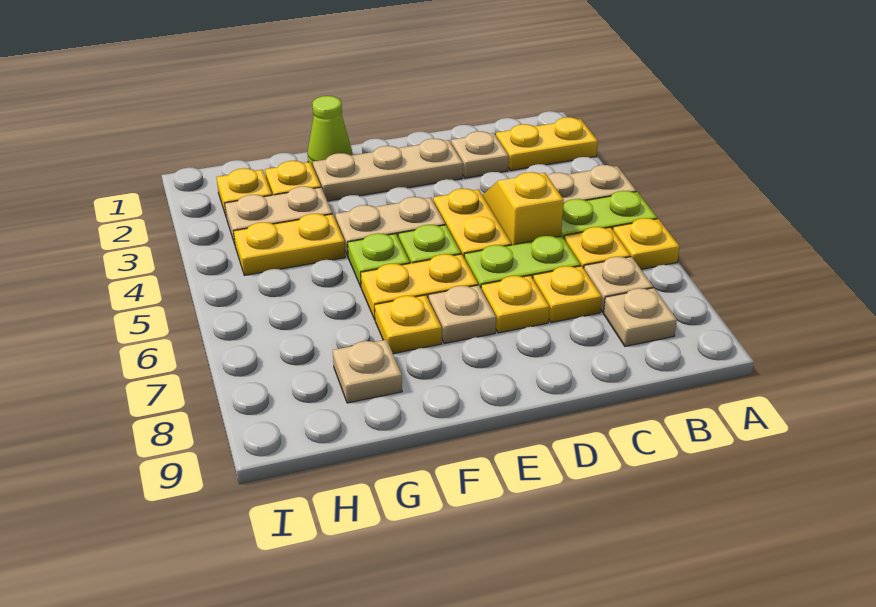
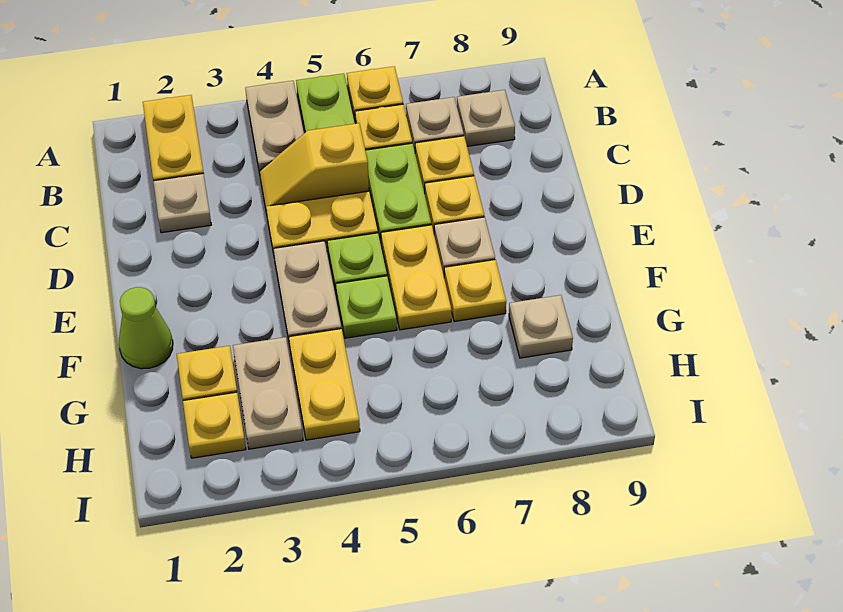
tan 1x3 plate [313,139,463,201] -> none

